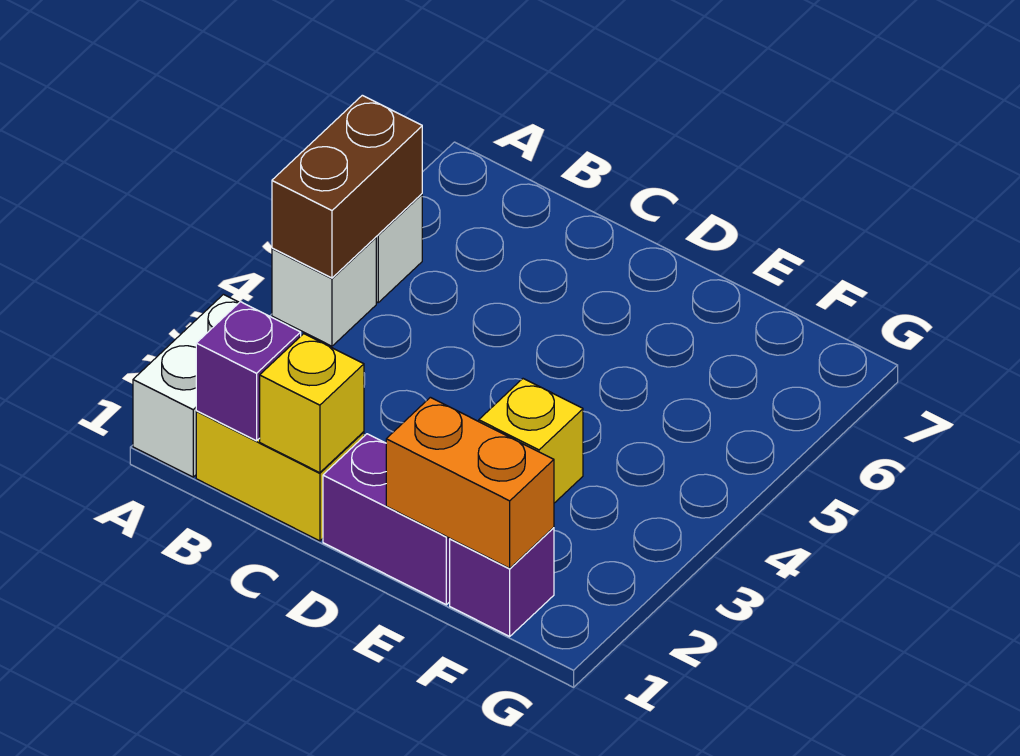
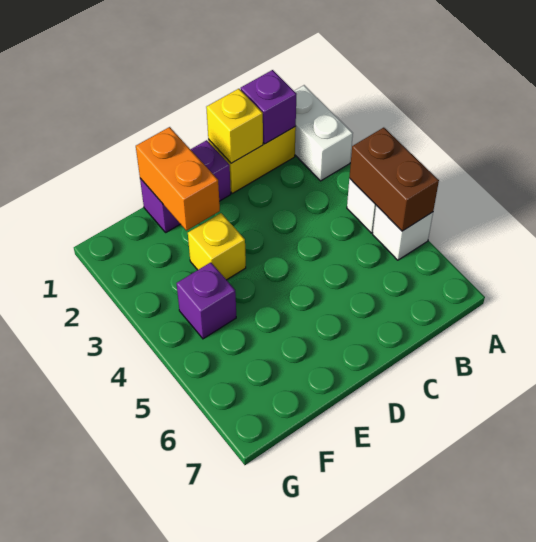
orange 1x2 brick [386,397,554,568] -> orange 1x2 brick turned to [136,127,220,231]
purple 1x1 brick [450,528,554,636] -> purple 1x1 brick moved to [177,262,236,339]

